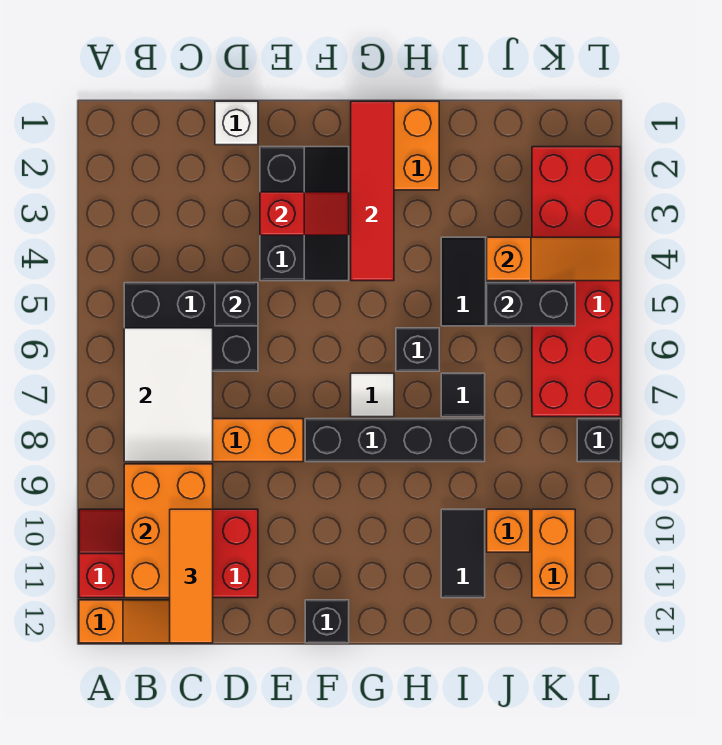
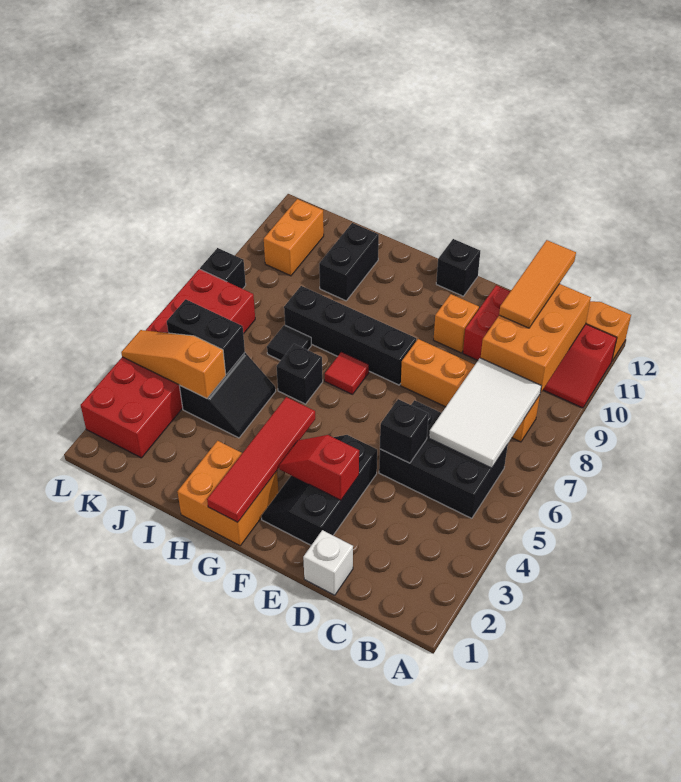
white 1x1 tile [351,373,394,417] -> red 1x1 tile [325,352,369,394]
black 1x2 tile [441,509,485,598] -> black 1x2 brick [319,223,379,301]
orange 1x1 brick [487,509,530,552] -> orange 1x1 brick moved to [434,294,479,353]

